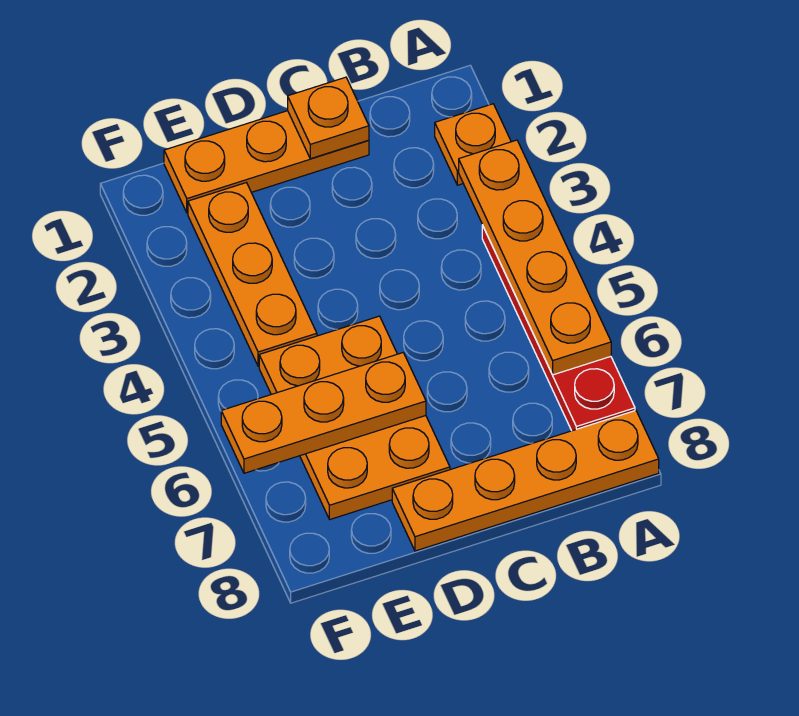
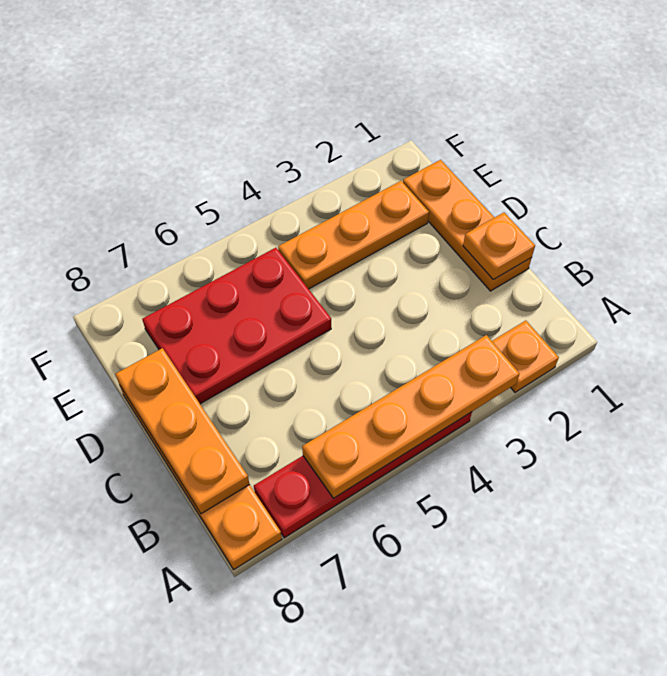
orange 2x3 plate [259,316,450,520] -> red 2x3 plate [142,248,331,404]
orange 1x3 plate [221,353,426,473] -> orange 1x3 plate moved to [115,348,250,514]

